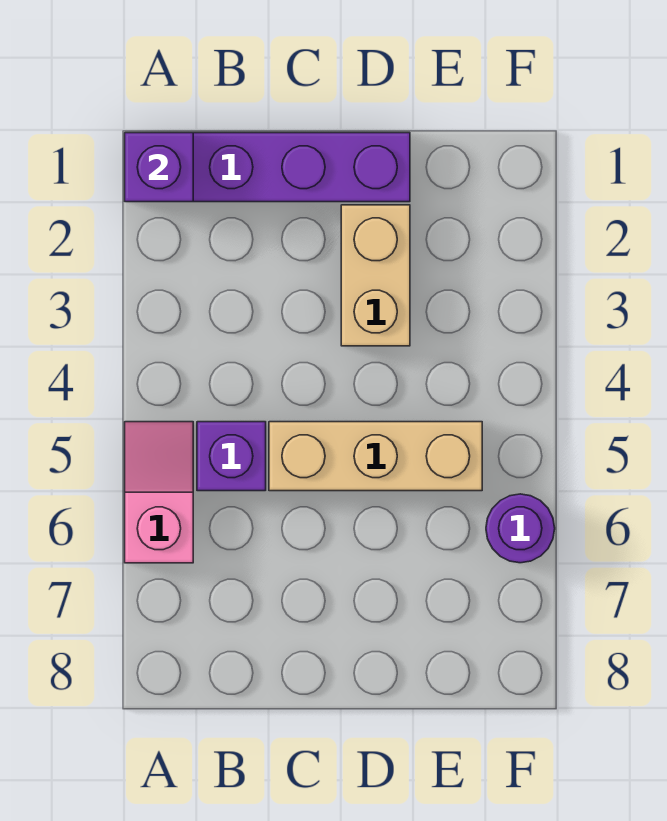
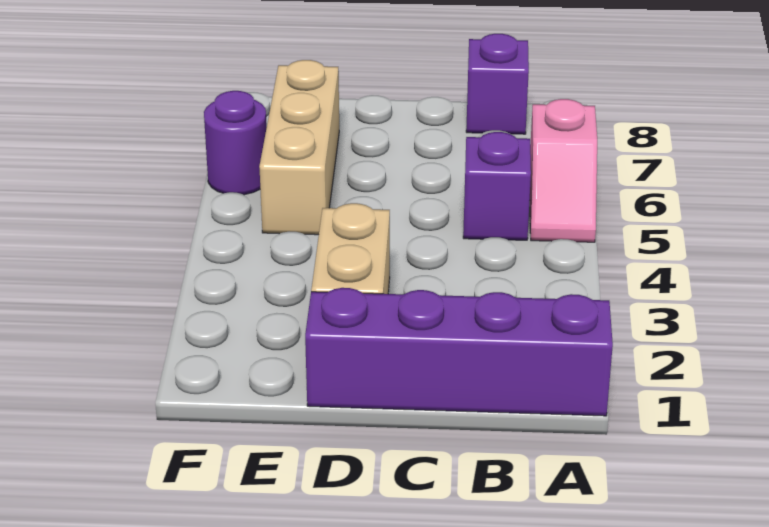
purple 1x1 brick [125,133,193,202] -> purple 1x1 brick moved to [466,34,529,134]
tan 1x3 brick [269,422,482,491] -> tan 1x3 brick turned to [259,60,339,235]

